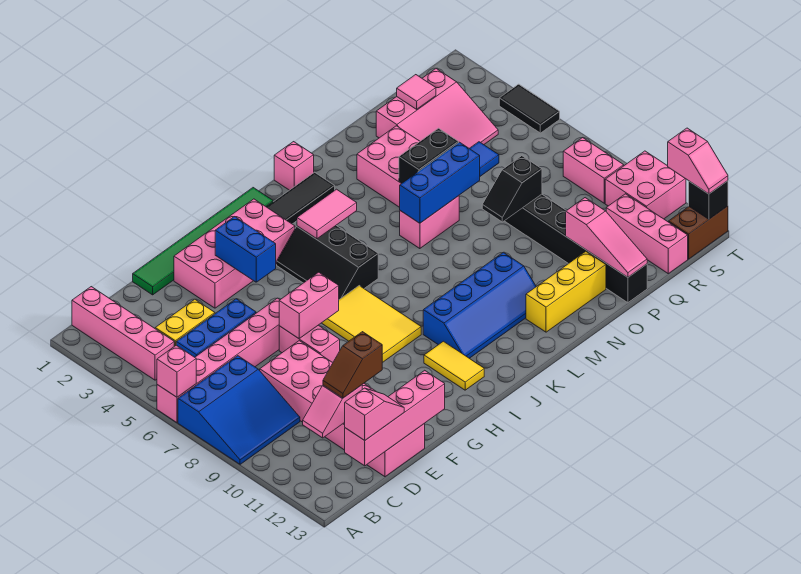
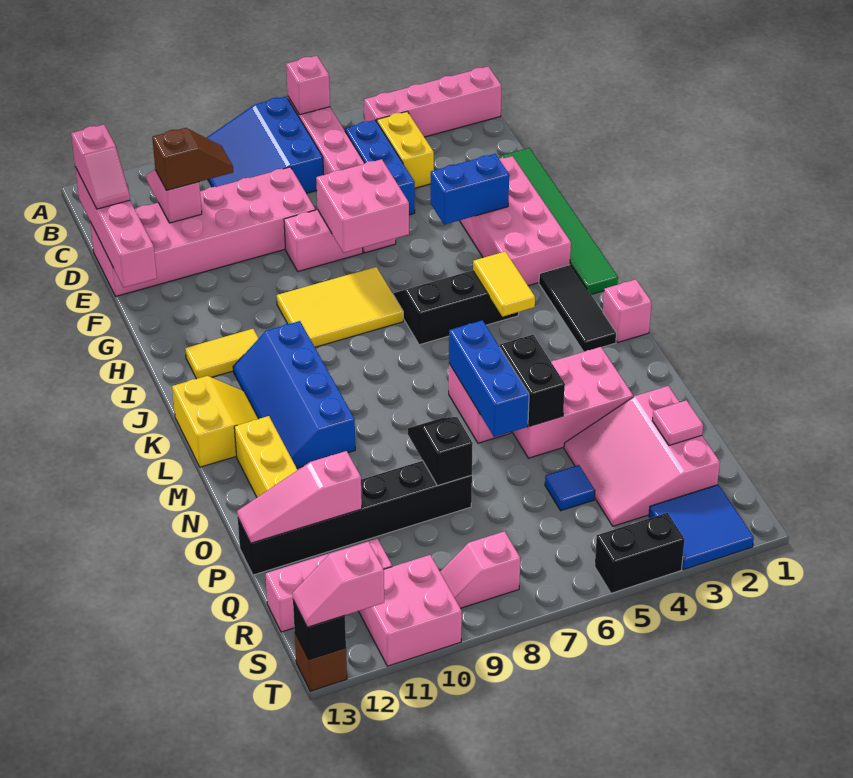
brown 1x2 slope [323,332,382,398] -> brown 1x2 slope turned to [152,128,233,190]
pink 1x2 brick [279,272,339,338] -> pink 2x2 brick [316,159,409,253]
pink 1x2 tile [297,189,357,239] -> yellow 1x2 tile [473,251,535,317]
none -> yellow 2x2 slope [172,376,258,467]
none -> blue 2x2 tile [649,485,754,570]
pink 1x2 brick [563,138,624,203] -> pink 1x2 slope [440,531,520,608]
brown 1x2 brick [669,206,728,259] -> brown 1x1 brick [295,634,347,691]
black 1x2 tile [499,84,560,133] -> black 1x2 brick [595,513,685,593]

